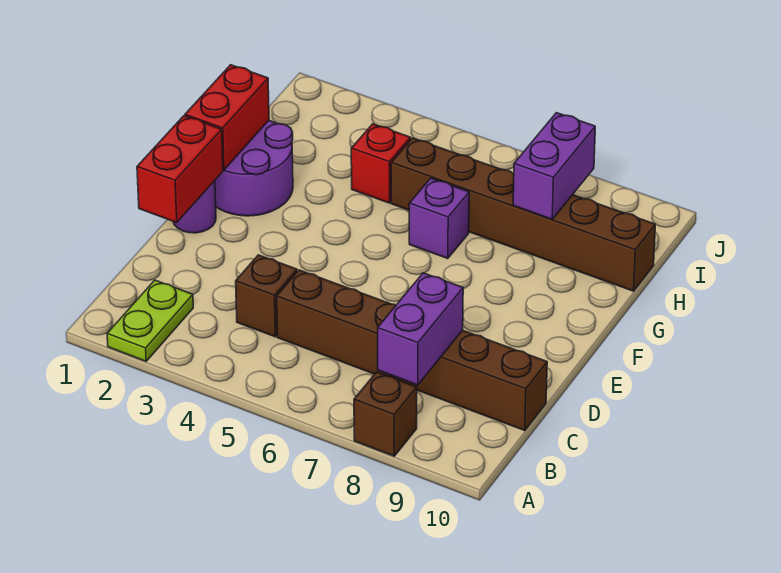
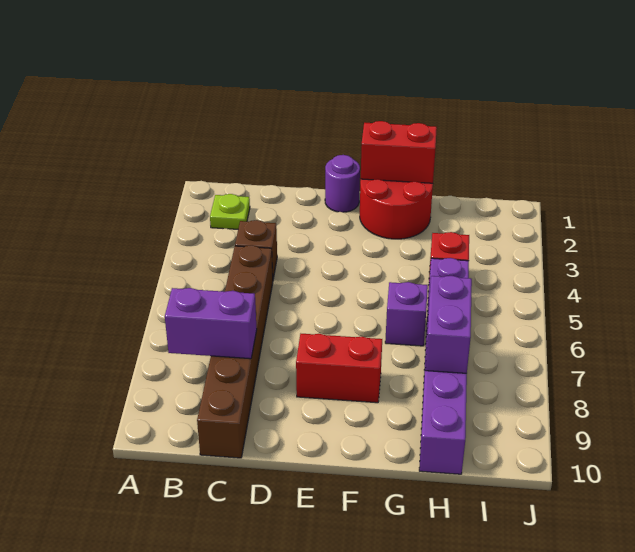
lime 1x2 plate [107,280,193,361] -> lime 1x1 plate [210,194,250,229]
brown 1x1 brick [354,372,417,456] -> none
red 1x2 brick [137,116,223,223] -> red 1x2 brick moved to [296,334,382,403]
purple 2x2 round brick [215,121,293,216] -> red 2x2 round brick [360,179,433,239]
brown 1x6 brick [391,138,655,291] -> purple 1x6 brick [419,258,469,474]
purple 1x2 brick [513,113,595,219] -> purple 1x2 brick turned to [425,276,472,373]

